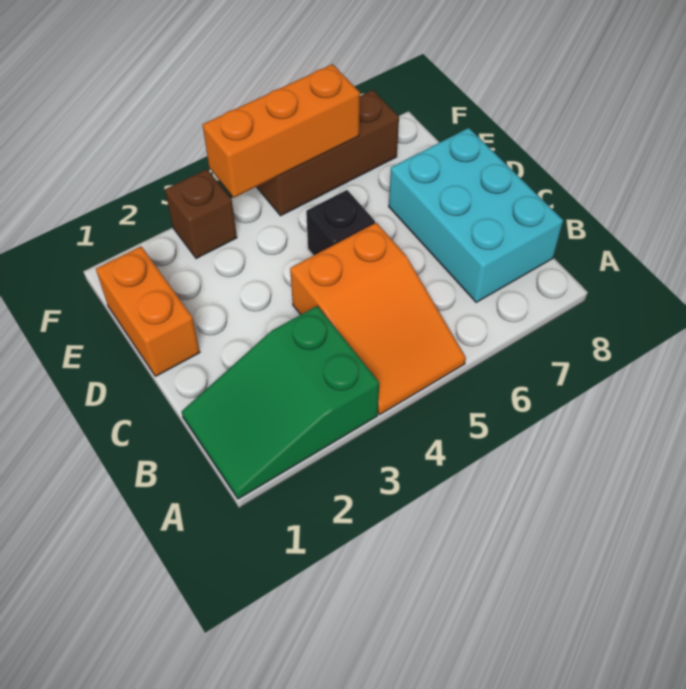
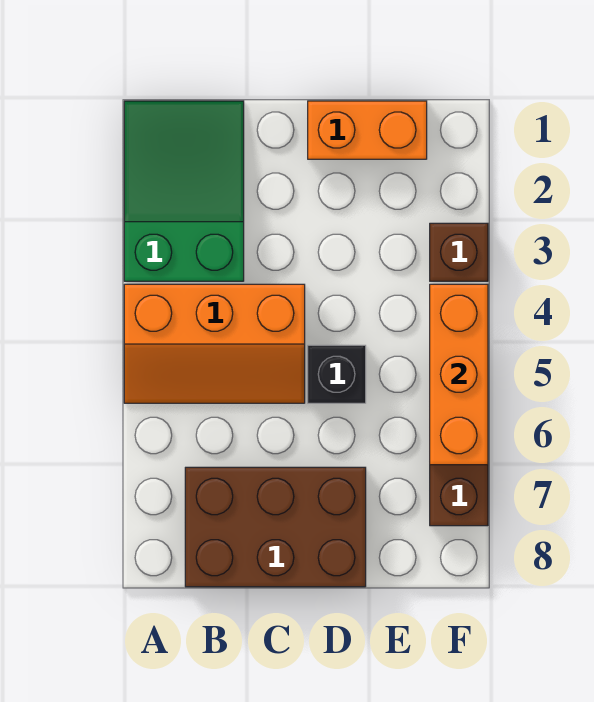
orange 2x3 slope [290,223,466,414] -> orange 2x3 slope turned to [124,284,305,403]
cyan 2x3 brick [389,128,563,302] -> brown 2x3 brick [185,467,366,587]

